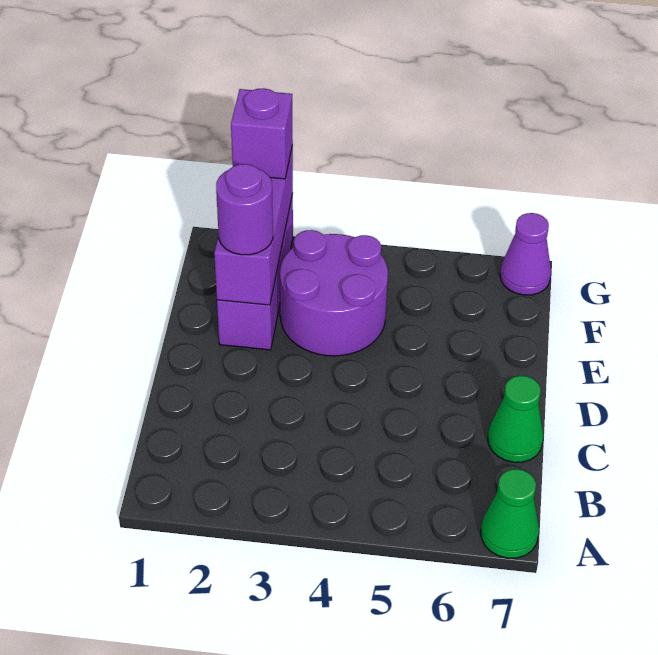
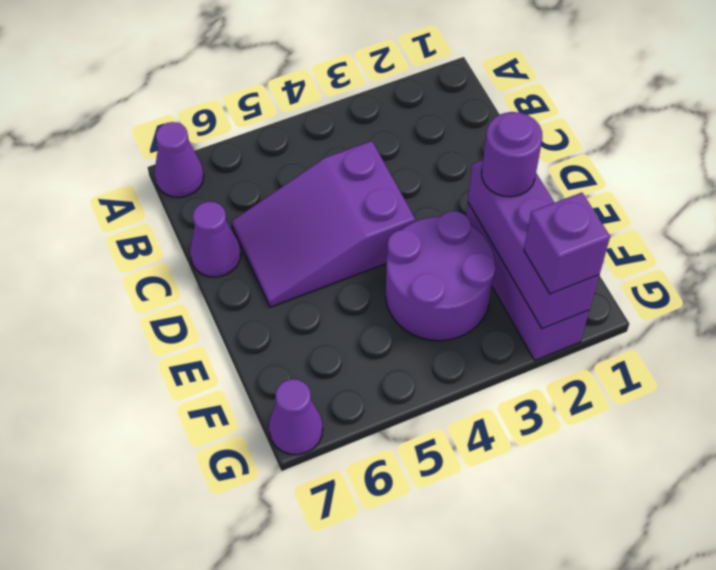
green 1x1 cone [481,469,539,558] -> purple 1x1 cone [154,122,204,197]
none -> purple 2x3 slope [232,141,415,307]
green 1x1 cone [488,376,544,462] -> purple 1x1 cone [190,202,241,277]

